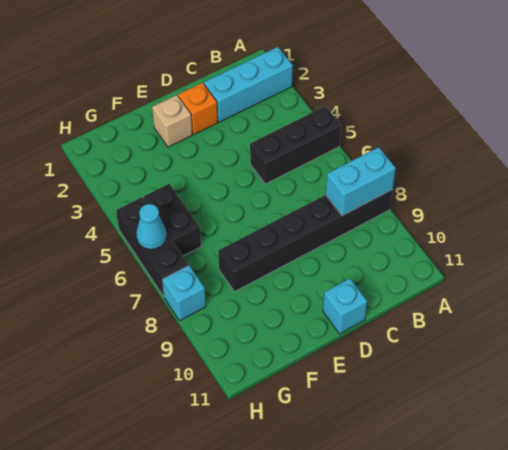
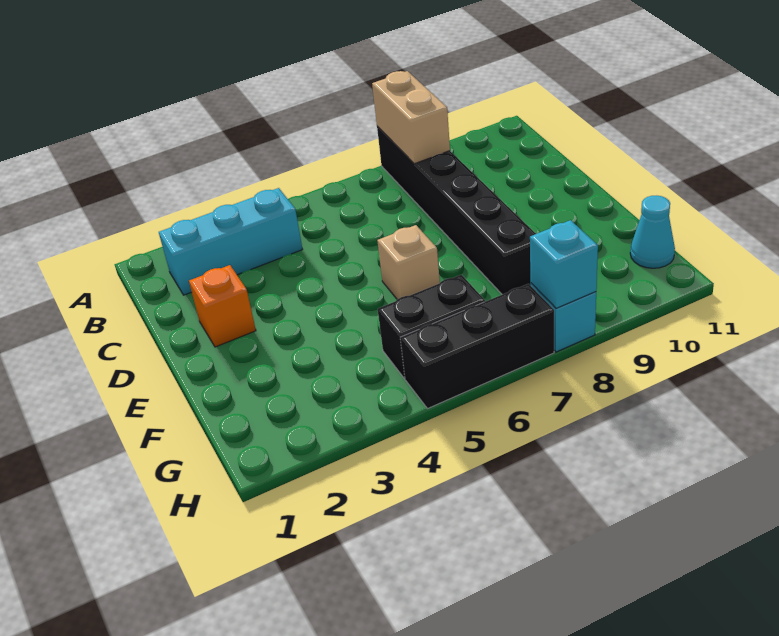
cyan 1x3 brick [204,47,293,122] -> cyan 1x3 brick turned to [159,188,302,295]
black 1x3 brick [250,106,341,184] -> none
cyan 1x2 brick [326,147,396,216] -> tan 1x2 brick [372,71,450,164]
cyan 1x1 brick [323,279,367,334] -> cyan 1x1 brick moved to [530,220,598,308]
tan 1x1 brick [152,95,192,147] -> tan 1x1 brick moved to [377,225,440,299]
cyan 1x1 cone [136,204,167,249] -> cyan 1x1 cone moved to [630,196,675,268]

